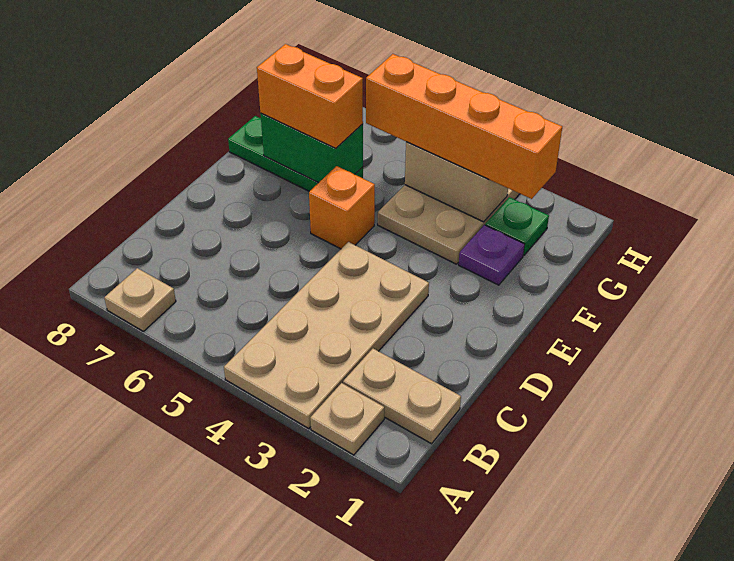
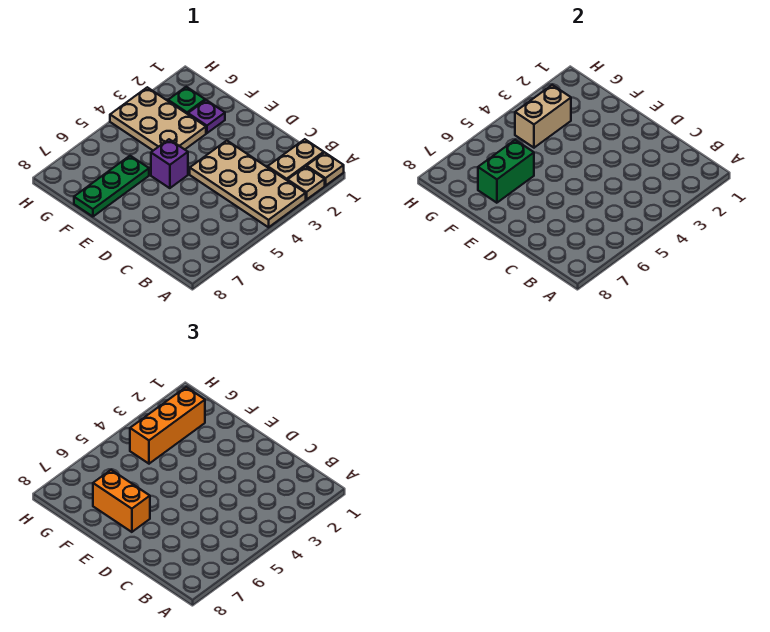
tan 1x1 plate [104,268,176,331] -> tan 1x1 plate moved to [307,152,344,186]
orange 1x1 brick [309,166,375,249] -> purple 1x1 brick [151,139,188,188]
orange 1x2 brick [257,44,363,148] -> orange 1x2 brick turned to [93,470,150,532]
orange 1x4 brick [366,54,562,199] -> orange 1x3 brick [130,387,205,464]

